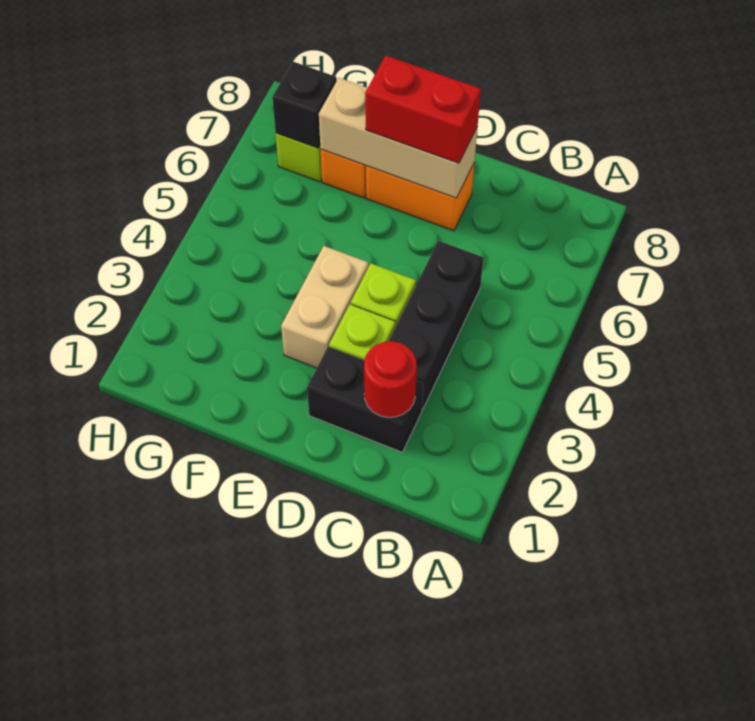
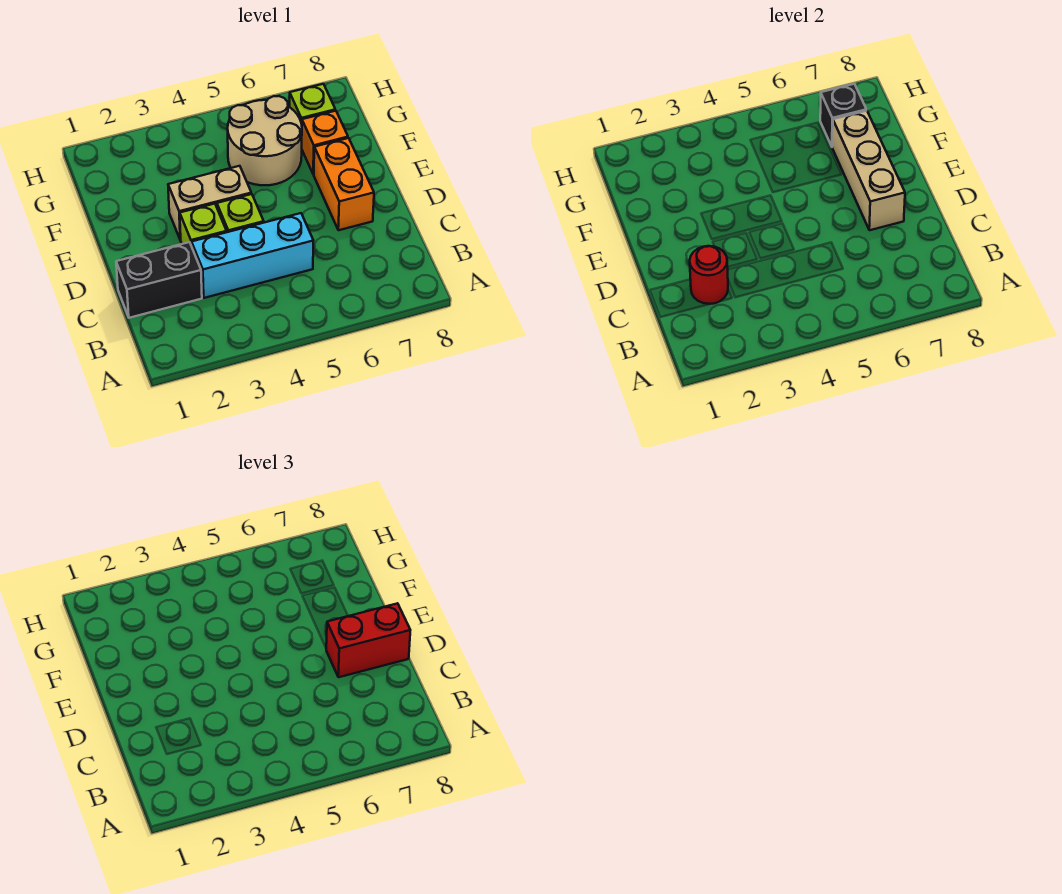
black 1x2 brick [307,346,423,452] -> black 1x2 brick turned to [116,242,202,318]
black 1x3 brick [389,241,483,409] -> cyan 1x3 brick [192,213,313,298]
red 1x2 brick [365,56,481,163] -> red 1x2 brick turned to [326,603,410,677]
none -> tan 2x2 round brick [228,96,302,185]

